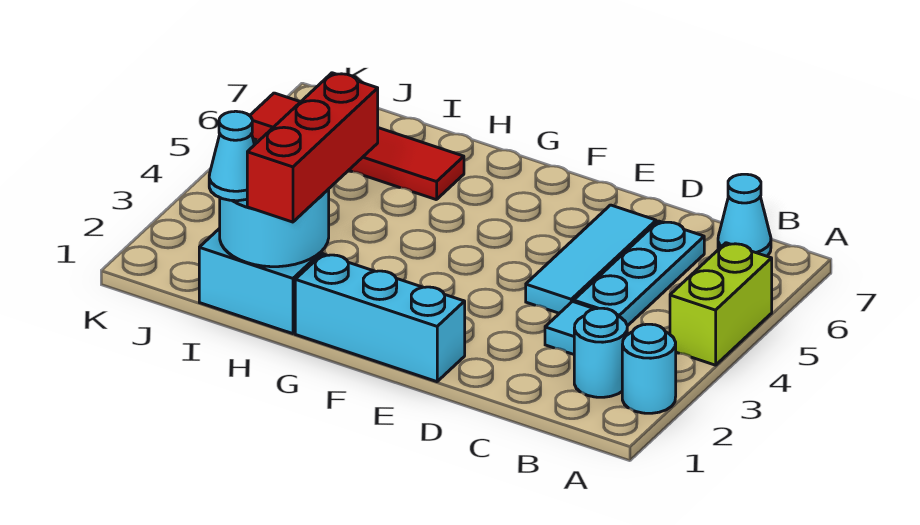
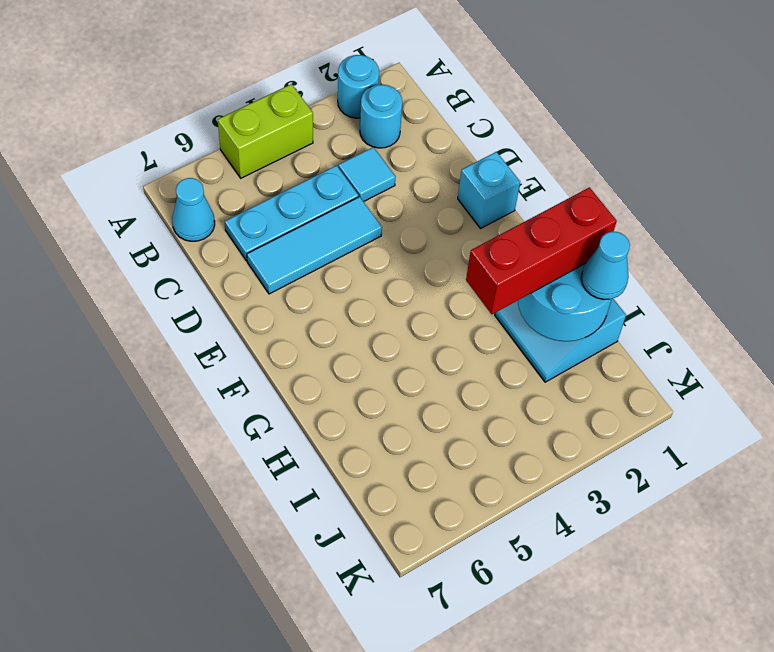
cyan 1x3 brick [295,254,465,382] -> cyan 1x1 brick [458,152,520,228]
red 1x4 tile [250,93,464,200] -> none

